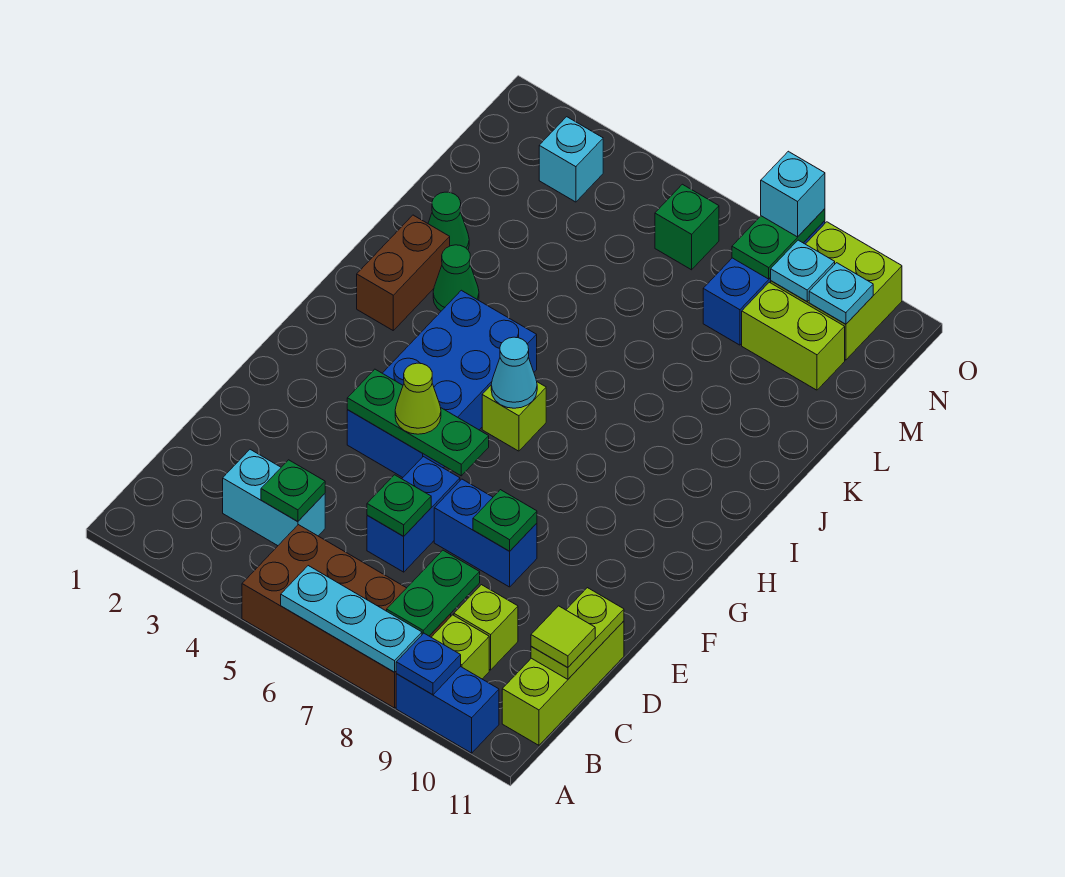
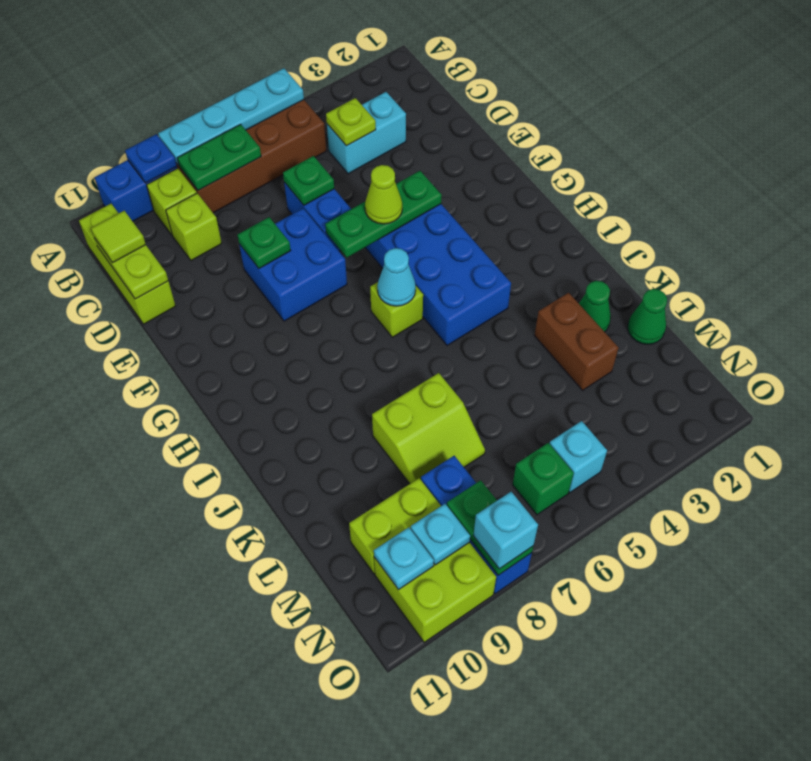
cyan 1x3 plate [281,566,422,672] -> cyan 1x4 plate [158,68,304,166]
green 1x2 plate [387,550,480,636] -> green 1x2 plate turned to [177,124,261,190]
green 1x1 plate [261,460,325,522] -> lime 1x1 plate [326,98,376,146]
blue 1x2 brick [434,479,537,587] -> blue 2x2 brick [239,208,347,321]
brown 1x2 brick [357,215,450,330] -> brown 1x2 brick moved to [535,293,619,390]
green 1x1 cone [433,245,479,311] -> green 1x1 cone moved to [628,289,667,344]
none -> lime 2x2 slope [372,373,485,484]
cyan 1x1 brick [539,117,603,202] -> cyan 1x1 brick moved to [550,421,607,492]

